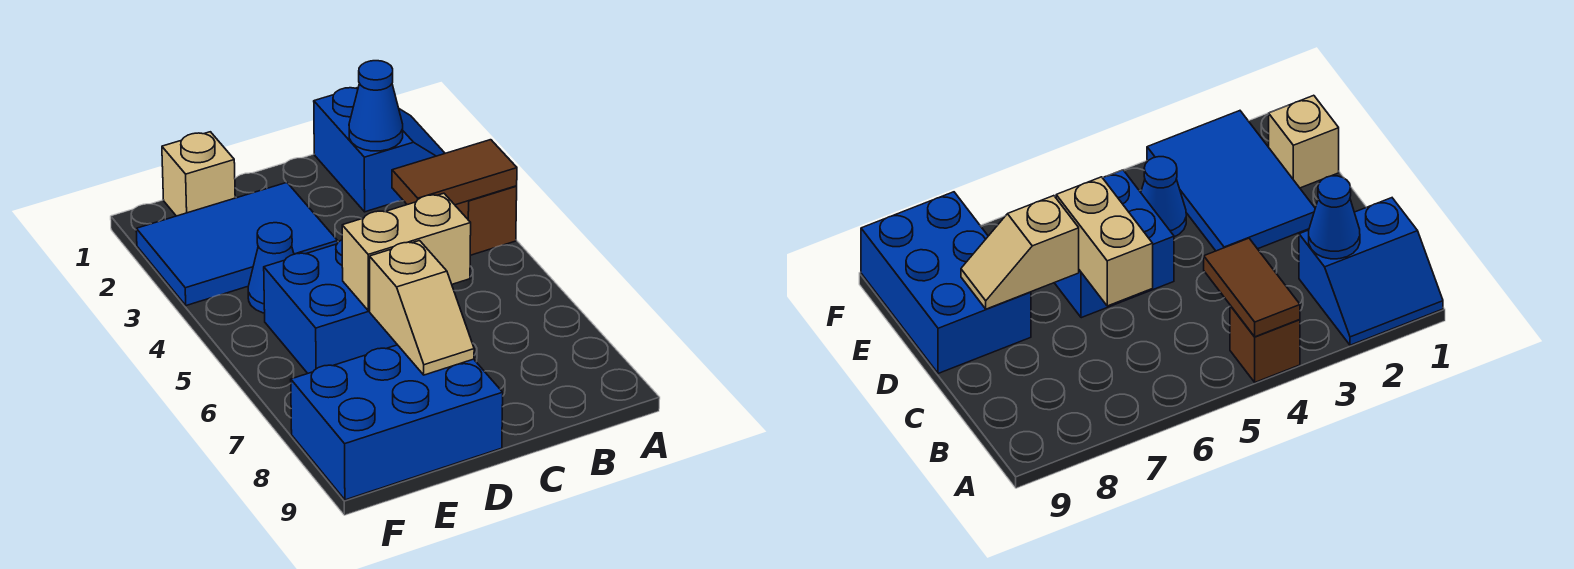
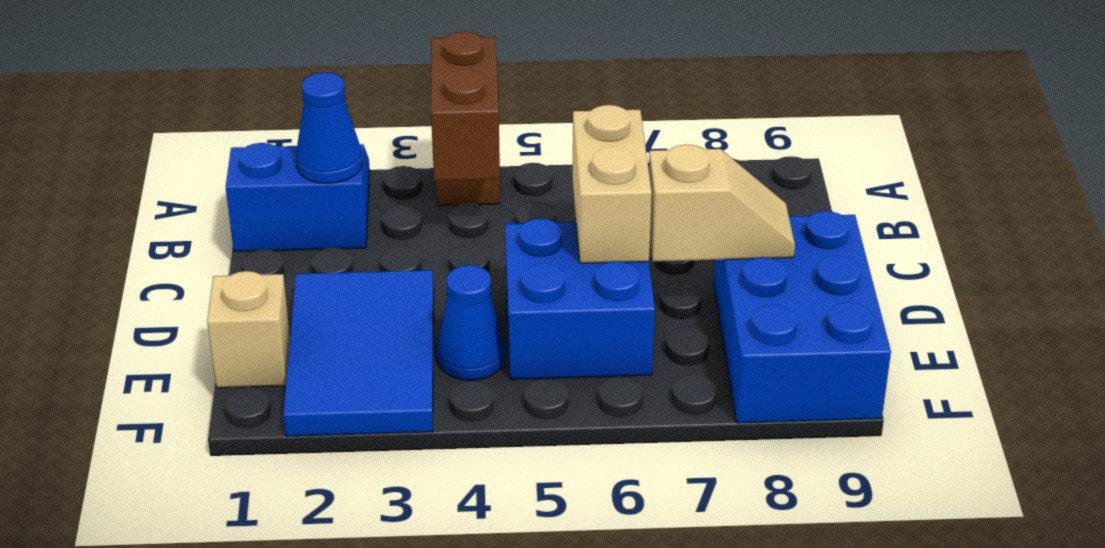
brown 1x2 tile [392,140,517,205] -> brown 1x2 brick [431,32,500,181]

